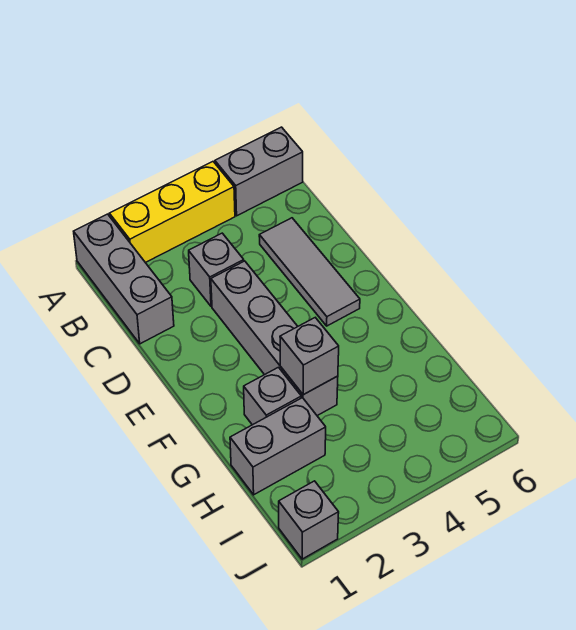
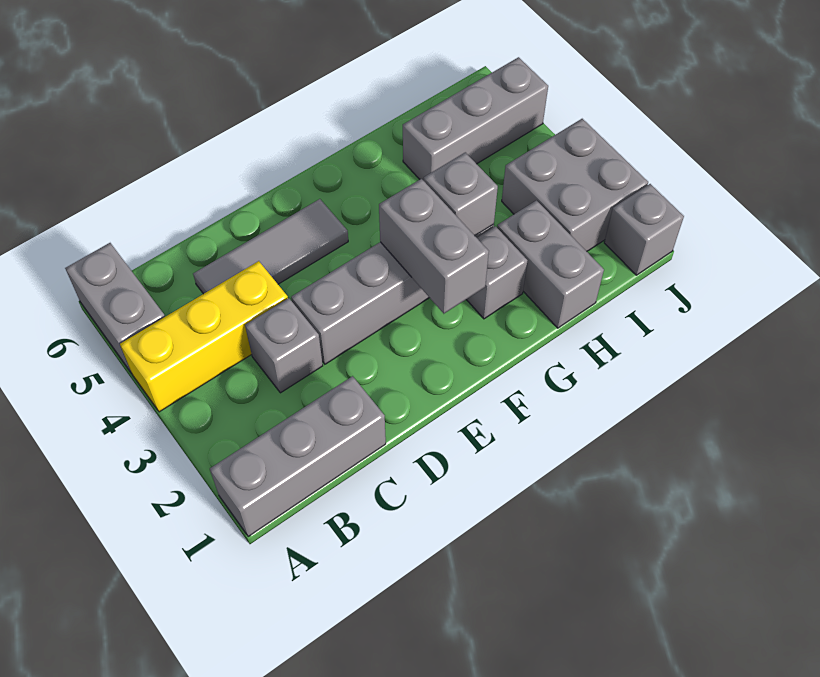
yellow 1x3 brick [109,162,235,263] -> yellow 1x3 brick turned to [120,261,288,412]
none -> grey 1x2 brick [379,179,489,313]
none -> grey 1x3 brick [403,57,548,181]
none -> grey 2x2 brick [502,119,648,251]

